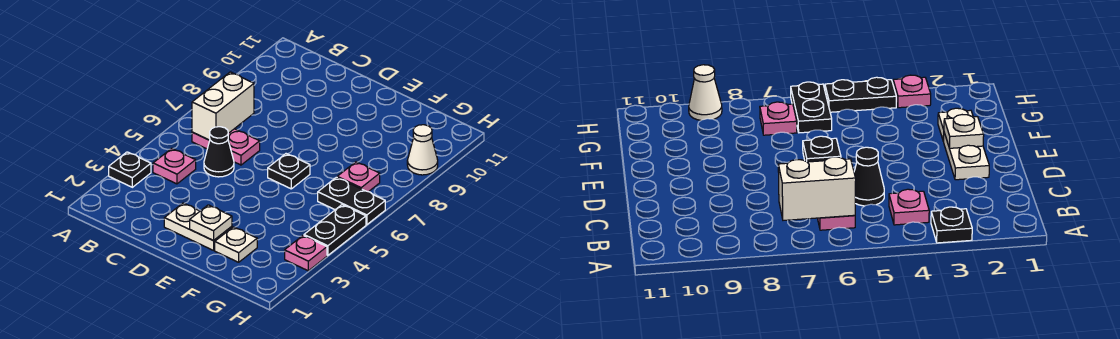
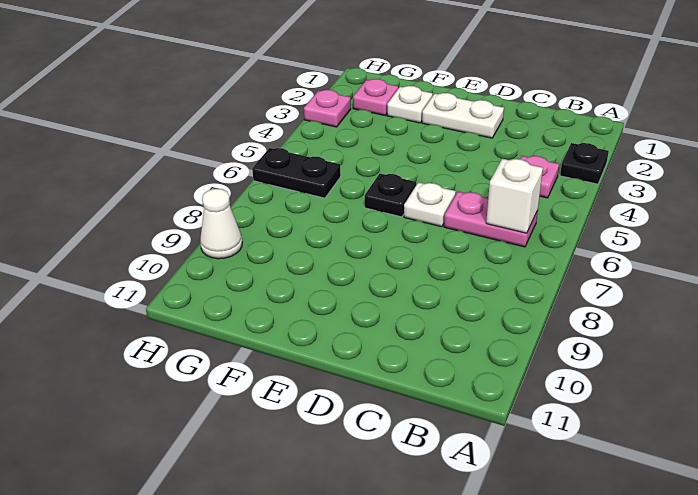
white 1x2 brick [192,72,254,140] -> white 1x1 brick [486,159,543,233]
black 1x1 cone [204,127,234,177] -> none
white 1x1 plate [190,205,232,241] -> white 1x1 plate moved to [404,182,456,227]
pink 1x1 plate [337,162,380,192] -> pink 1x1 plate moved to [353,79,398,116]
black 1x2 plate [304,205,366,255] -> none

